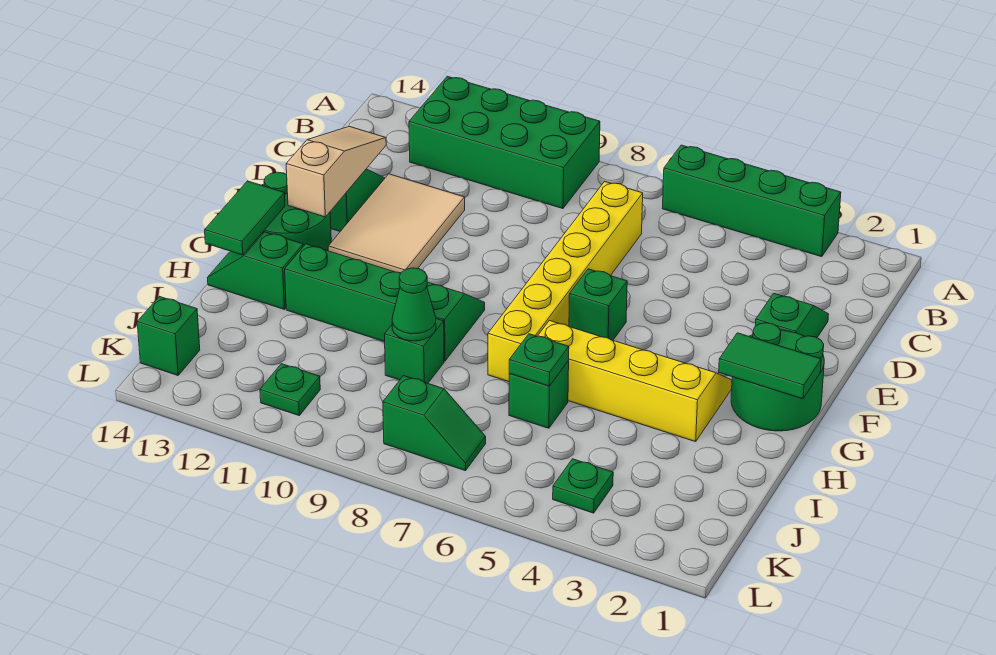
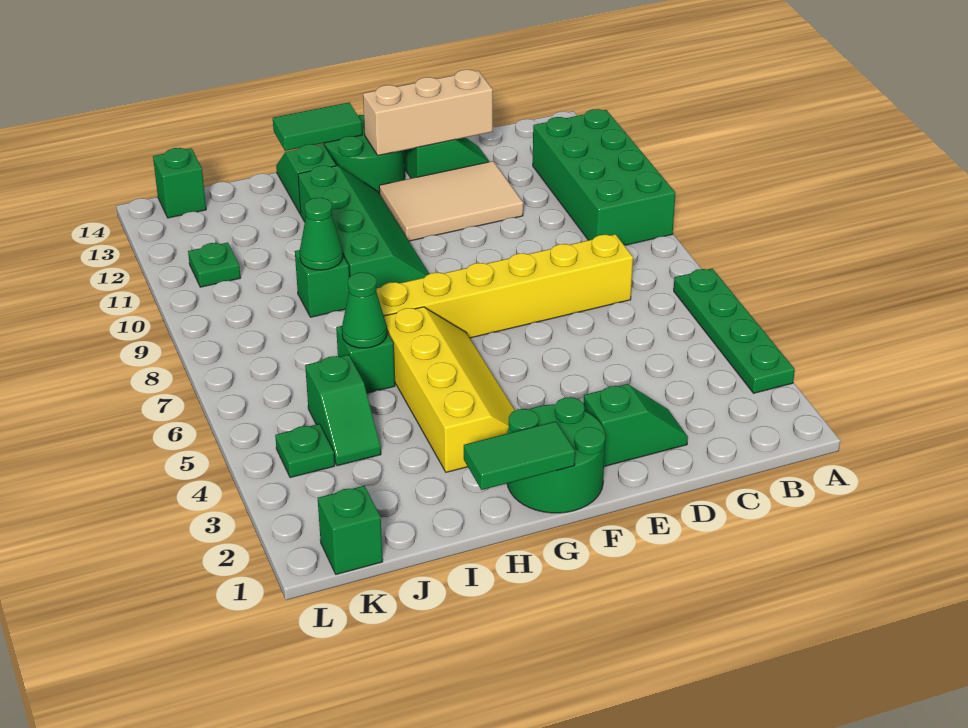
green 1x4 brick [662,145,841,257] -> green 1x4 plate [674,269,795,393]
tan 1x3 slope [286,127,386,217] -> tan 1x3 brick [363,70,493,156]
green 1x1 brick [569,269,627,340] -> green 1x1 brick moved to [318,486,383,574]
green 1x2 tile [719,333,821,399] -> green 1x2 tile turned to [464,421,575,490]
green 1x1 plate [509,334,569,386] -> green 1x1 cone [342,272,387,348]
green 1x2 slope [383,376,486,471] -> green 1x2 slope moved to [305,355,381,466]

